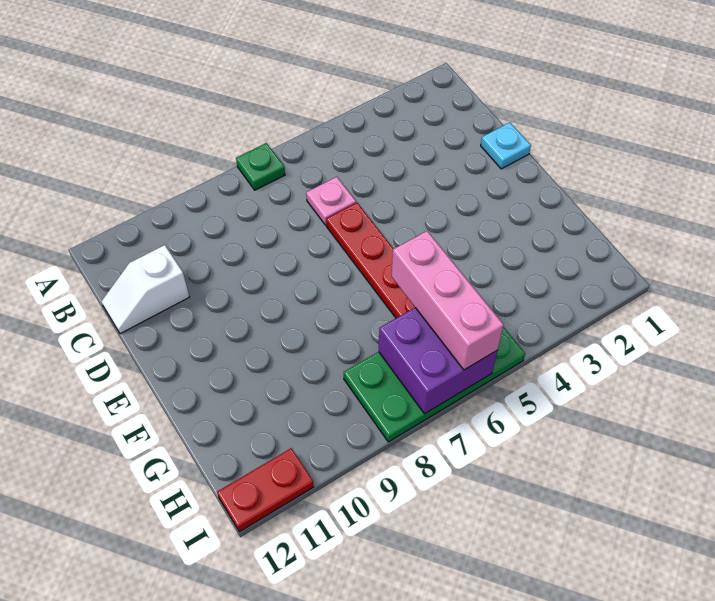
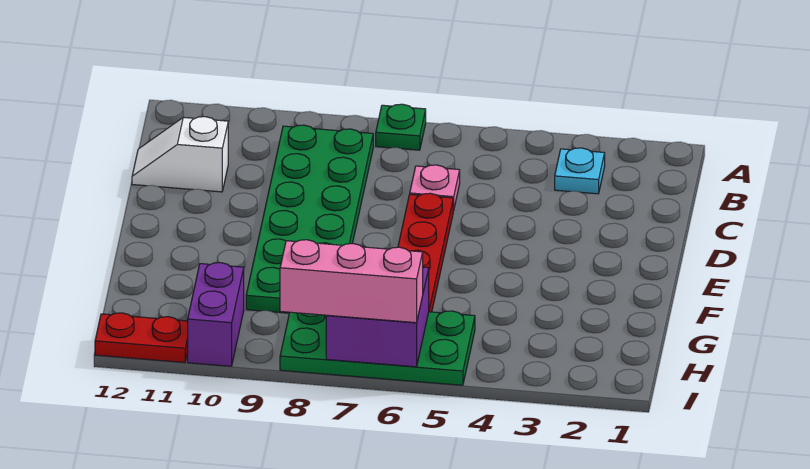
none -> green 2x6 plate [246,125,373,313]
cyan 1x1 plate [481,123,531,169] -> cyan 1x1 plate moved to [555,148,605,194]
pink 1x3 brick [392,231,504,370] -> pink 1x3 brick turned to [280,240,423,323]
none -> purple 1x2 brick [188,263,244,366]

